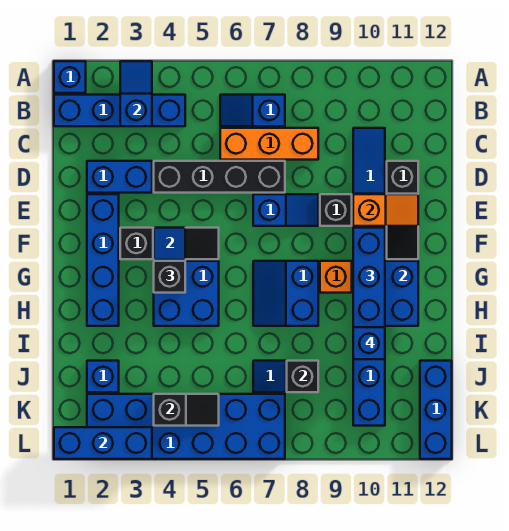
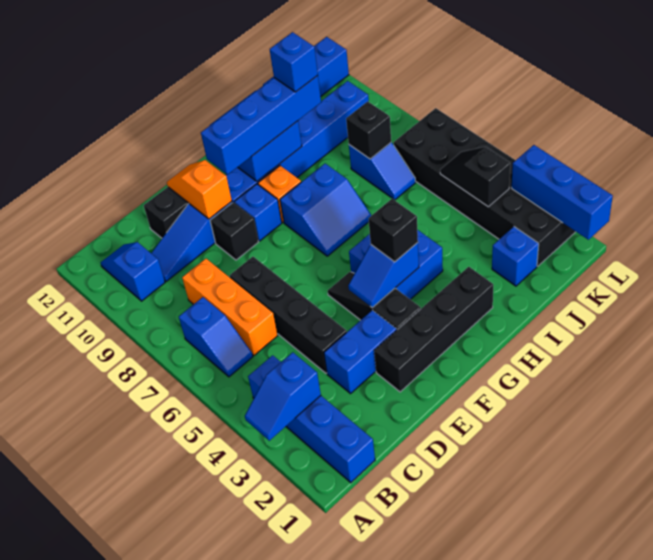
blue 1x1 brick [54,61,86,93] -> blue 1x1 brick moved to [234,184,282,241]
blue 1x2 brick [87,161,152,193] -> blue 1x2 brick turned to [324,310,396,394]
blue 1x4 brick [87,194,119,326] -> black 1x4 brick [374,267,493,392]
blue 1x2 slope [253,194,318,226] -> blue 1x2 slope moved to [101,242,165,301]
blue 2x6 brick [87,394,285,459] -> black 2x6 brick [394,108,576,266]

